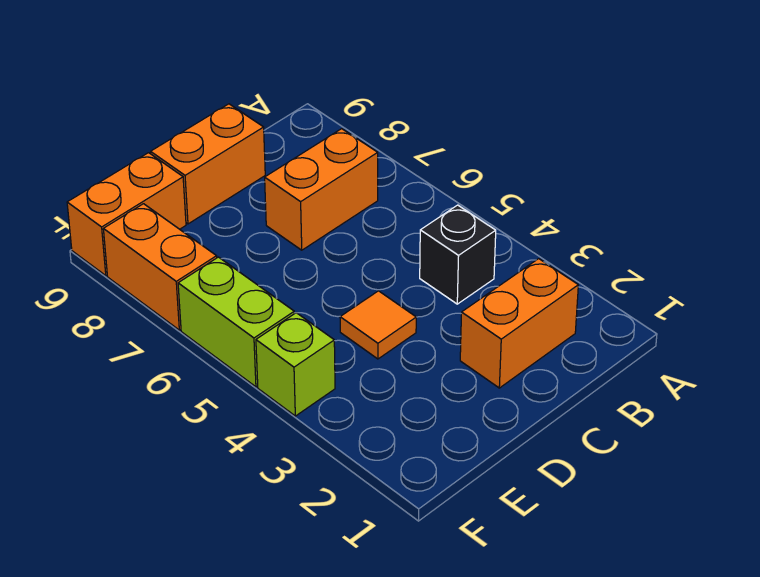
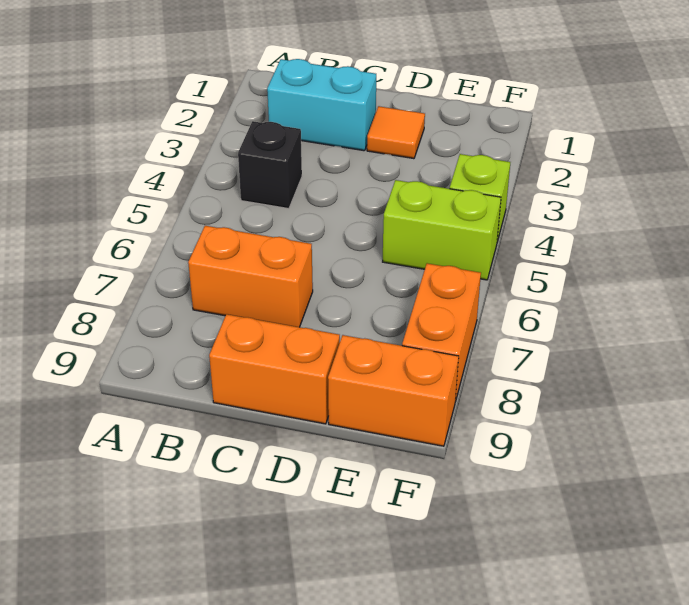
orange 1x2 brick [460,259,578,388] -> cyan 1x2 brick [267,59,376,151]
orange 1x1 tile [340,291,416,359] -> orange 1x1 tile moved to [367,106,425,159]
lime 1x2 brick [178,257,294,387] -> lime 1x2 brick turned to [383,180,501,280]

